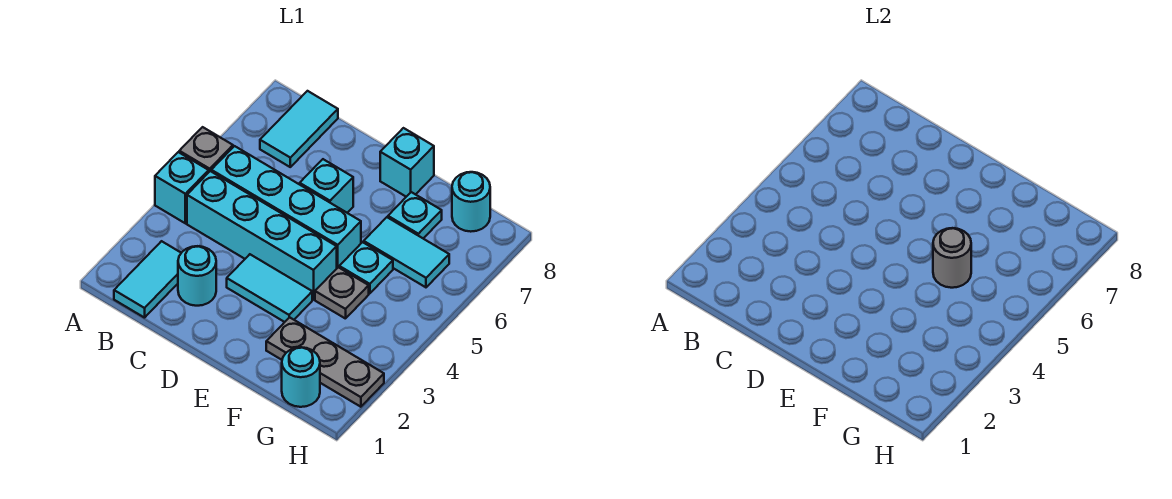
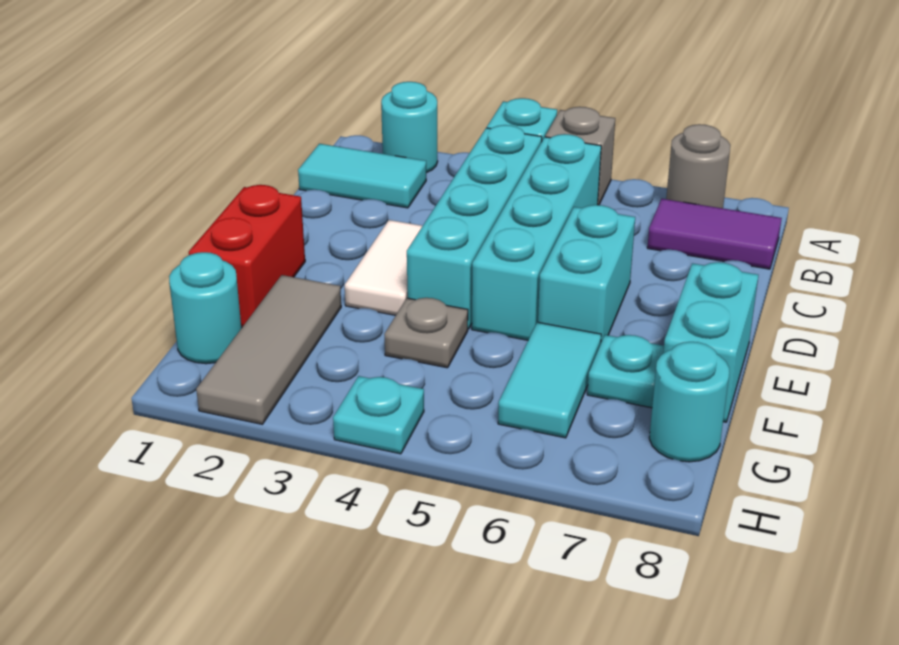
cyan 1x2 tile [260,91,338,167] -> purple 1x2 tile [647,199,782,269]
cyan 1x1 round brick [178,246,216,306] -> cyan 1x1 round brick moved to [381,82,438,173]
cyan 1x2 tile [227,254,312,322] -> white 1x2 tile [345,220,422,315]
cyan 1x1 brick [300,159,353,213] -> cyan 1x2 brick [538,205,635,342]
none -> red 1x2 brick [189,185,305,327]
cyan 1x1 brick [380,128,434,197] -> cyan 1x2 brick [663,262,758,422]
grey 1x3 plate [266,317,384,407] -> grey 1x3 tile [196,275,341,424]
cyan 1x1 plate [339,242,393,294] -> cyan 1x1 plate moved to [333,376,424,454]
grey 1x1 round brick [933,228,971,288] -> grey 1x1 round brick moved to [666,124,730,208]

